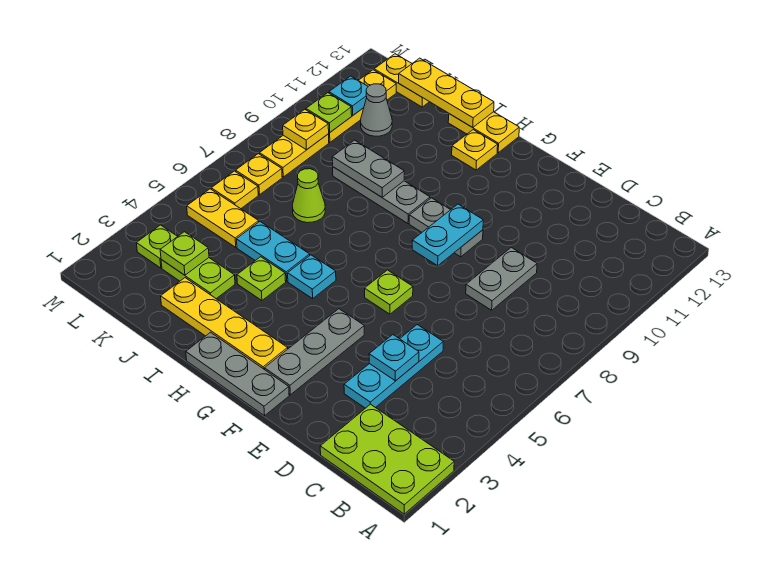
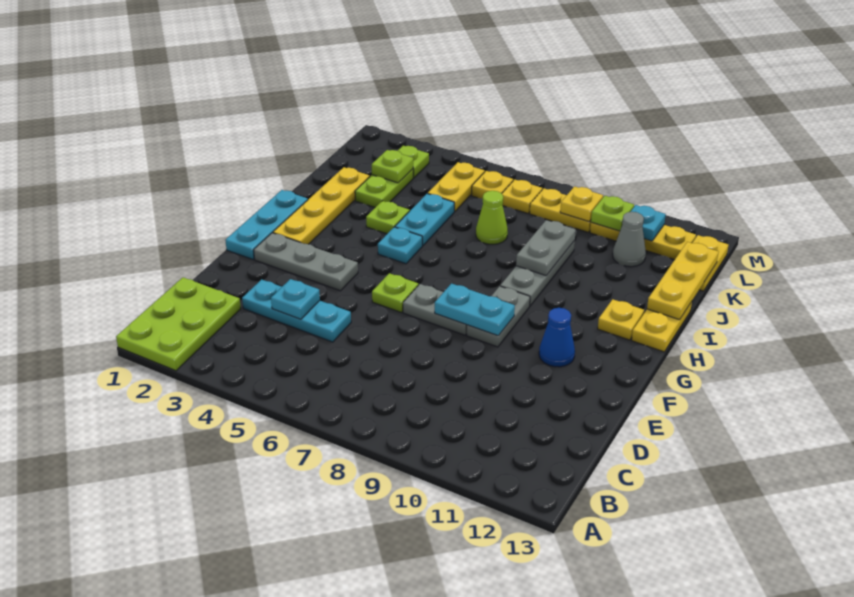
grey 1x2 plate [466,247,537,310] -> grey 1x2 plate moved to [403,284,467,335]
grey 1x3 plate [186,332,289,416] -> cyan 1x3 plate [226,190,308,259]
none -> blue 1x1 cone [539,308,575,367]

